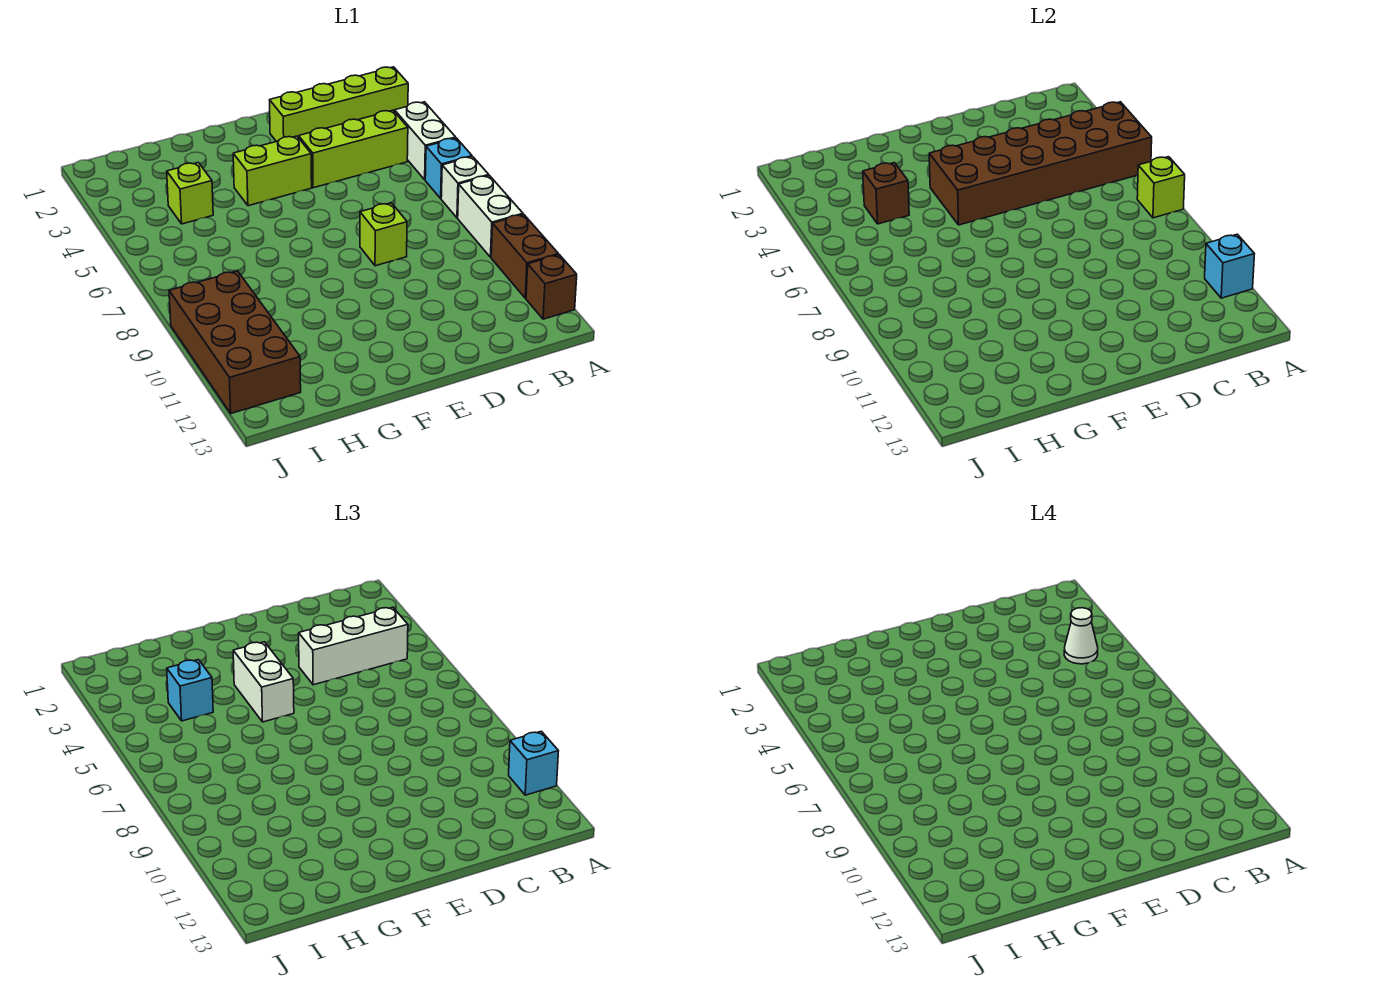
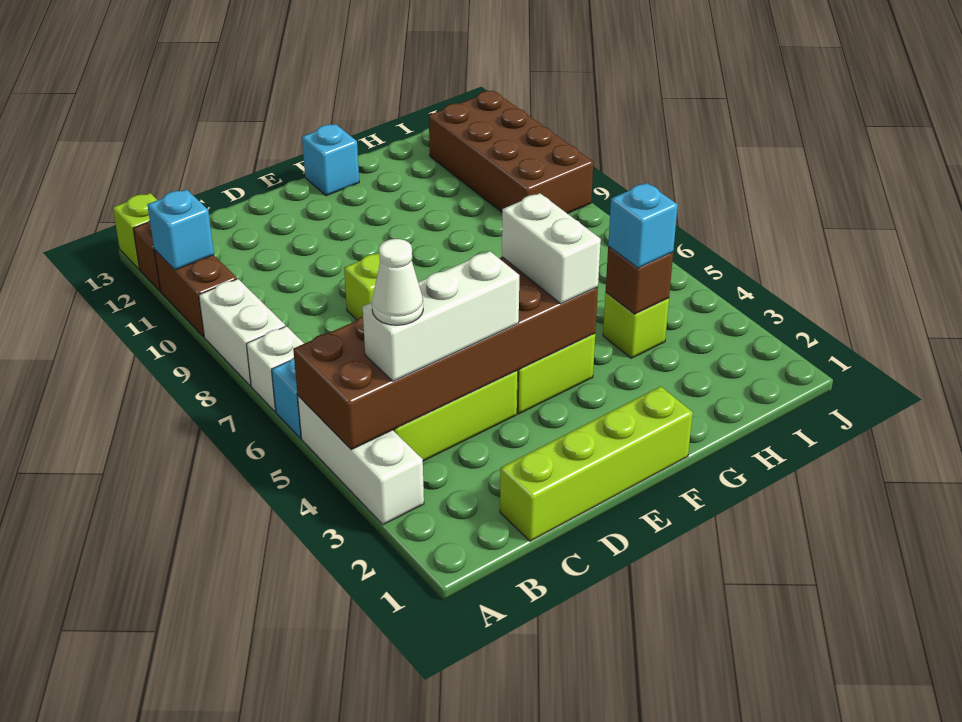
lime 1x4 brick [270,67,408,142] -> lime 1x4 brick moved to [500,386,693,541]
white 1x2 brick [395,102,456,180] -> white 1x3 brick [298,396,424,525]
lime 1x1 brick [1137,157,1185,218] -> lime 1x1 brick moved to [113,193,157,270]
cyan 1x1 brick [509,731,558,795] -> cyan 1x1 brick moved to [302,124,359,196]

